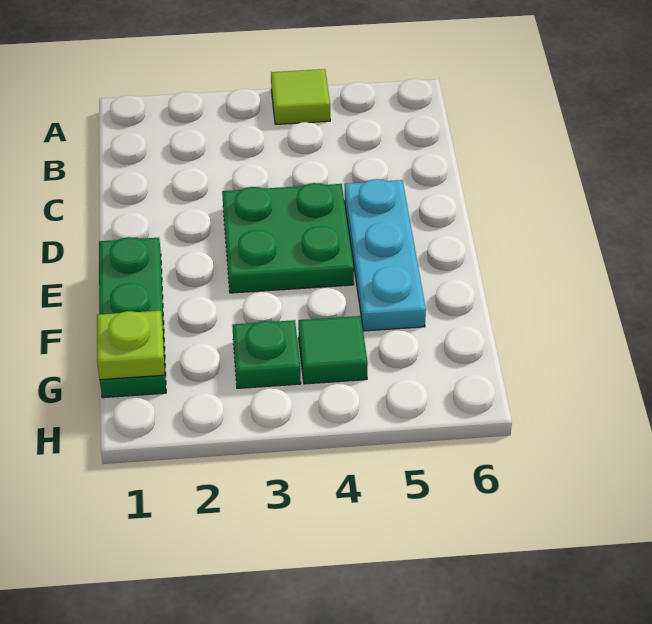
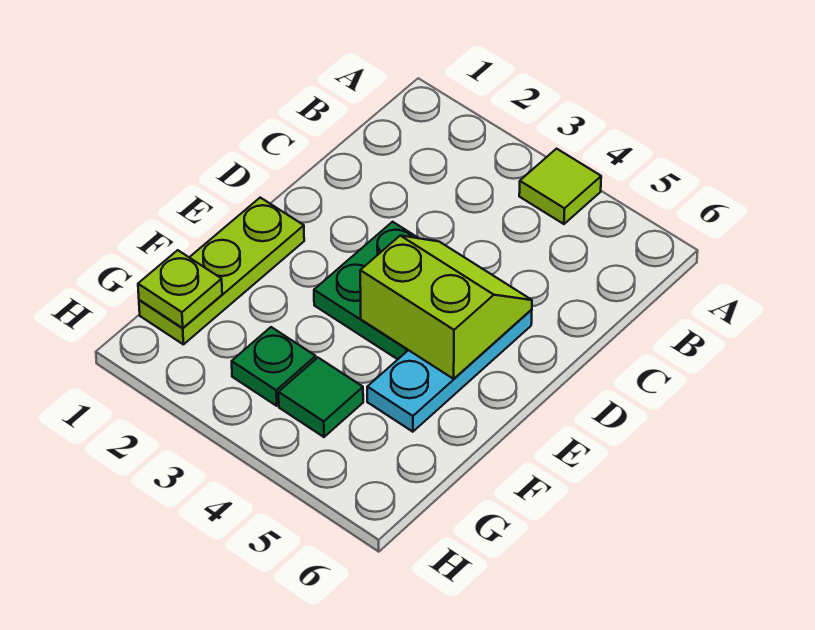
none -> lime 2x2 slope [360,236,532,379]
green 1x3 plate [99,237,166,398] -> lime 1x3 plate [139,198,304,344]

